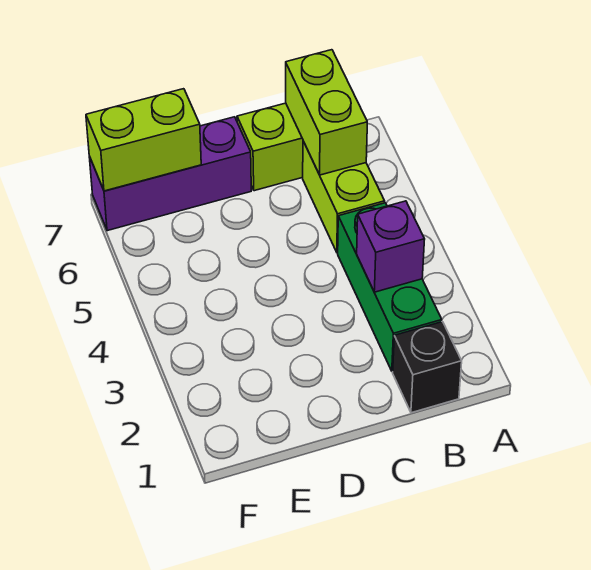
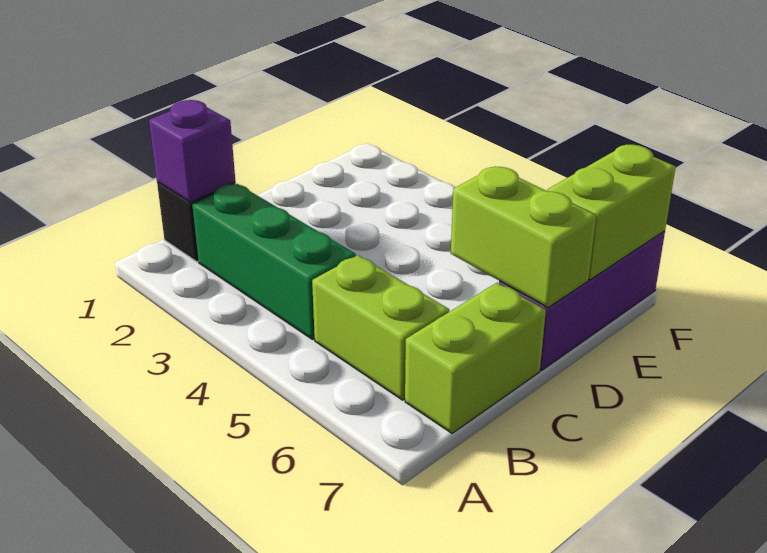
purple 1x1 brick [357,201,425,292] -> purple 1x1 brick moved to [149,100,235,202]
lime 1x2 brick [286,50,367,175] -> lime 1x2 brick moved to [451,167,596,307]

